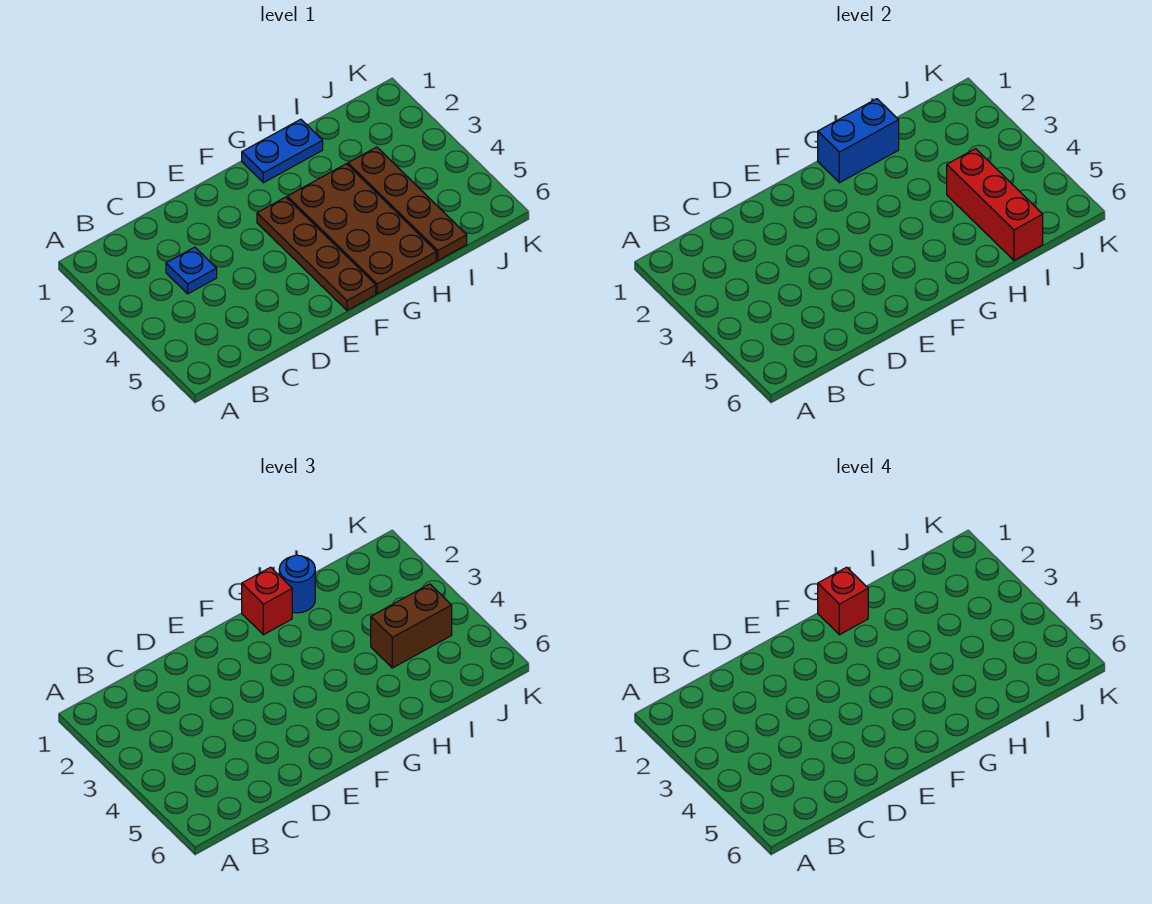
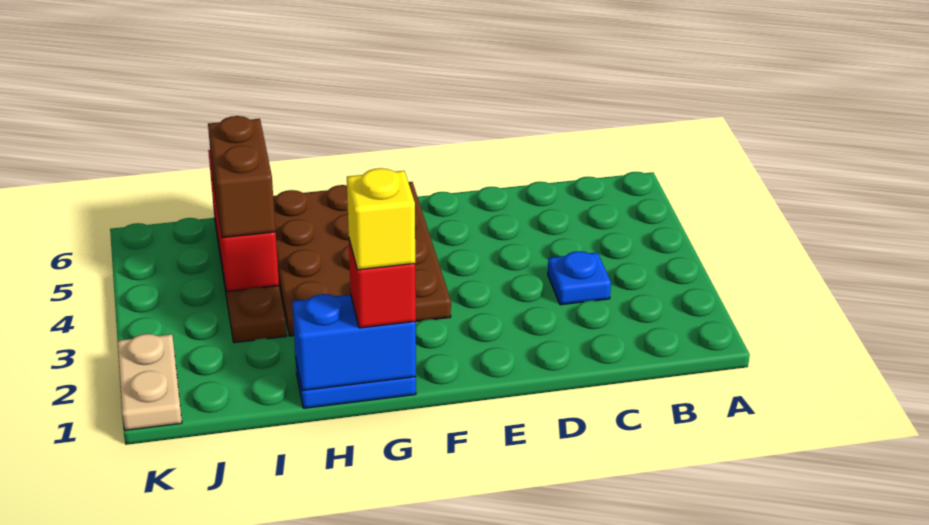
red 1x1 brick [818,567,868,635] -> yellow 1x1 brick [347,168,415,270]
blue 1x1 round brick [279,555,315,613] -> none
brown 1x2 brick [371,584,452,668] -> brown 1x2 brick turned to [208,116,276,238]
none -> tan 1x2 plate [118,334,182,430]

